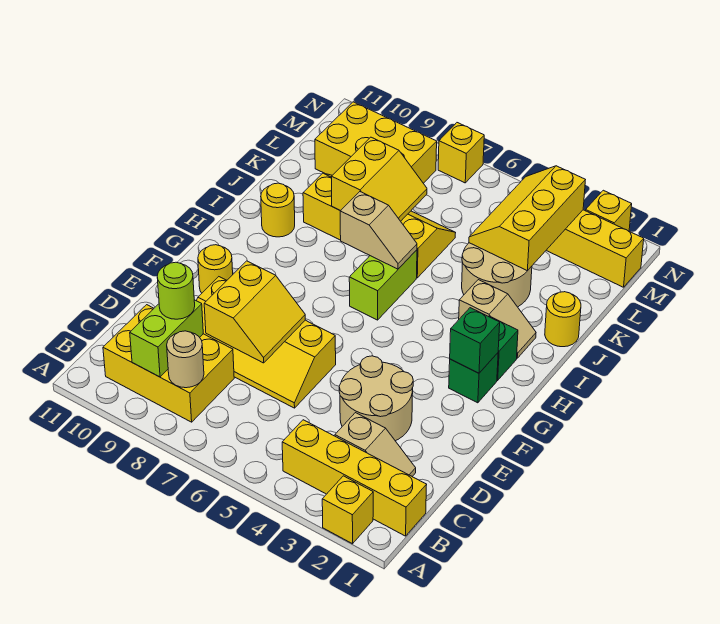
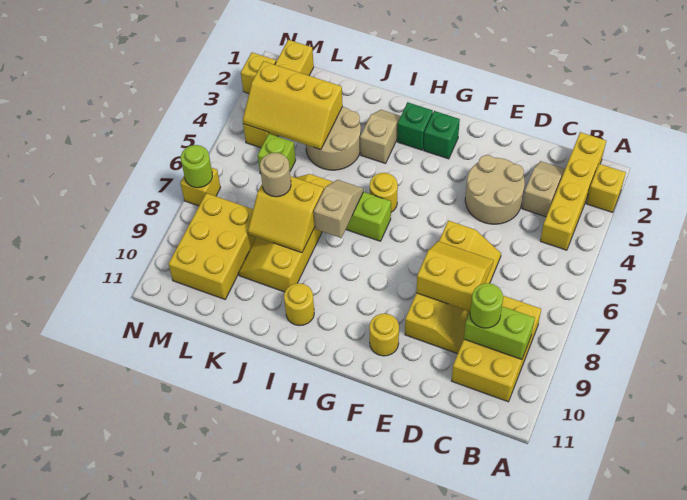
tan 1x1 round brick [167,331,204,388] -> tan 1x1 round brick moved to [260,153,291,197]
green 1x1 brick [450,308,500,373] -> none
yellow 1x1 round brick [545,292,581,347] -> yellow 1x1 round brick moved to [370,173,398,212]
yellow 2x2 slope [332,137,427,221] -> yellow 2x2 slope turned to [248,176,324,253]
none -> lime 1x1 brick [258,134,296,174]
none -> lime 1x1 round brick [181,145,213,188]

